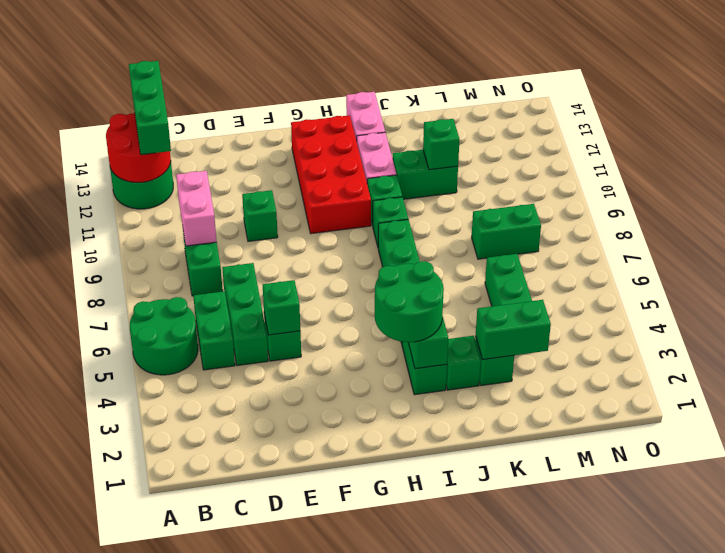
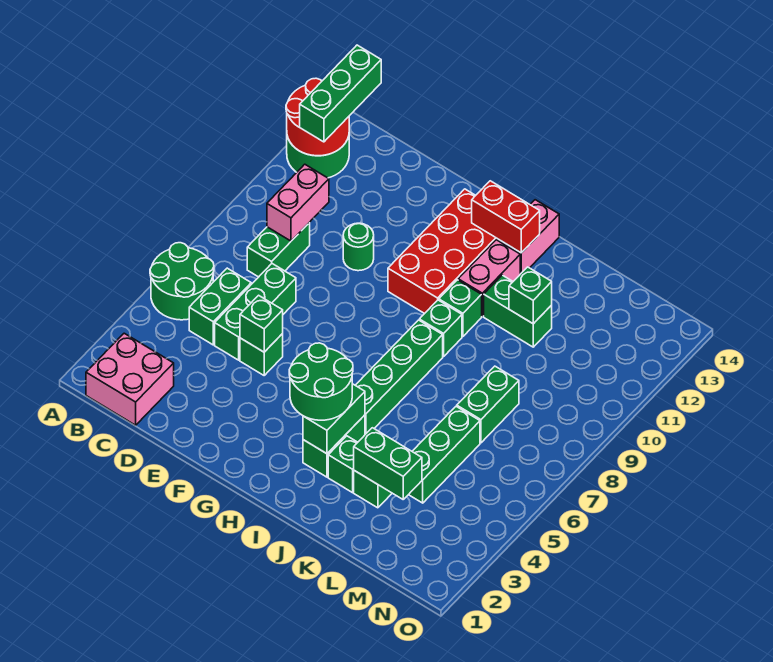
none -> pink 2x2 brick [86,333,174,425]
green 1x1 brick [242,190,278,241] -> green 1x1 round brick [343,223,374,271]
none -> red 1x2 brick [472,181,540,253]
green 1x2 brick [472,204,541,259] -> green 1x2 brick turned to [457,366,519,443]

